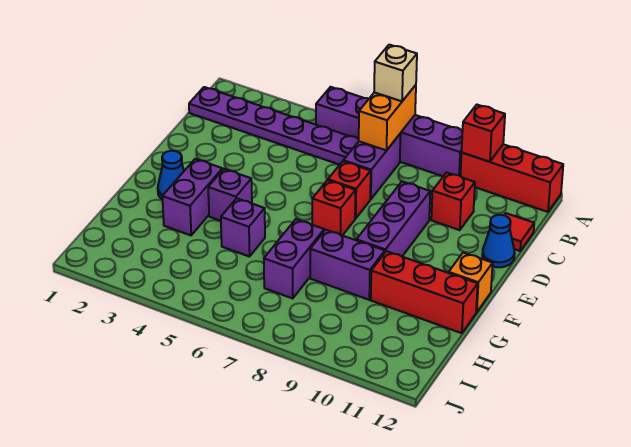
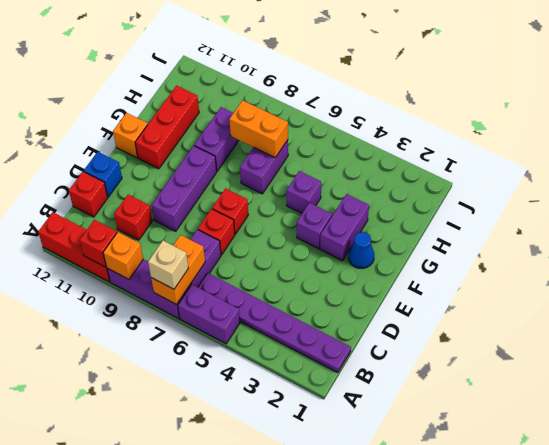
none -> orange 1x1 brick [103,232,143,279]
red 1x1 tile [504,213,534,251] -> red 1x1 brick [69,172,108,217]
blue 1x1 cone [482,215,515,267] -> blue 1x1 brick [84,152,122,197]
purple 1x2 brick [310,230,385,300] -> purple 1x2 brick turned to [194,107,239,171]
red 1x3 brick [371,251,478,333] -> red 1x3 brick turned to [135,86,199,169]
none -> orange 1x2 brick [229,100,288,157]

